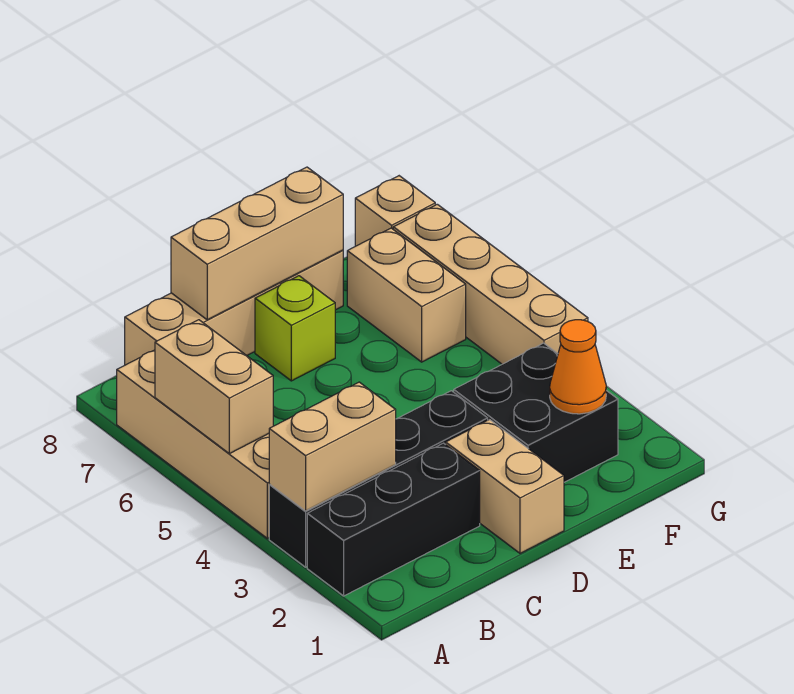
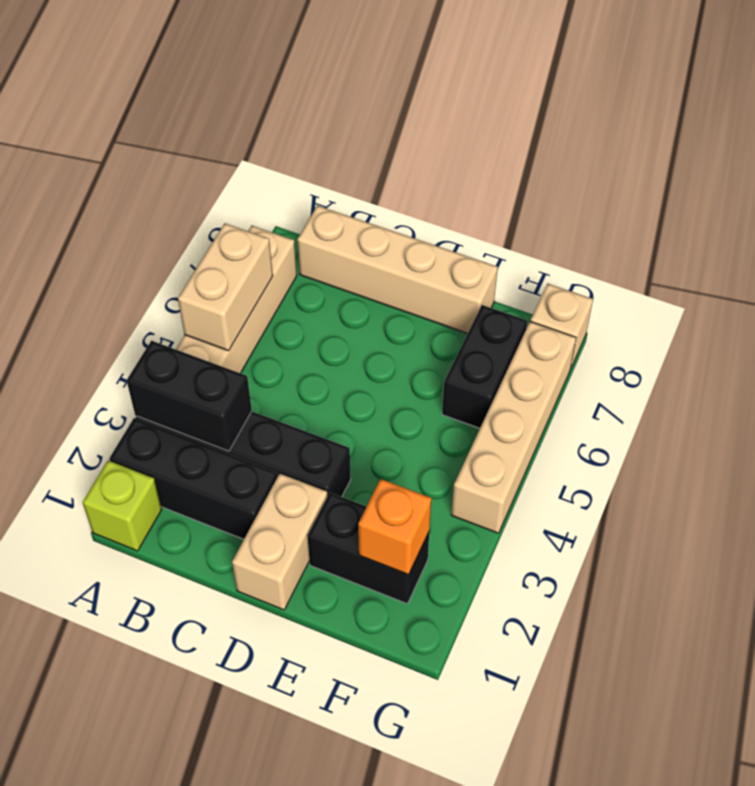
tan 1x2 brick [269,382,396,511] -> black 1x2 brick [127,341,252,451]
tan 1x3 brick [171,167,343,320] -> none
lime 1x1 brick [255,276,335,381] -> lime 1x1 brick moved to [83,460,162,551]
black 2x2 brick [454,343,618,482] -> black 1x2 brick [308,493,429,604]
orange 1x1 cone [550,320,606,414] -> orange 1x1 brick [358,479,431,575]
tan 1x2 brick [347,228,466,362] -> black 1x2 brick [442,305,527,428]

